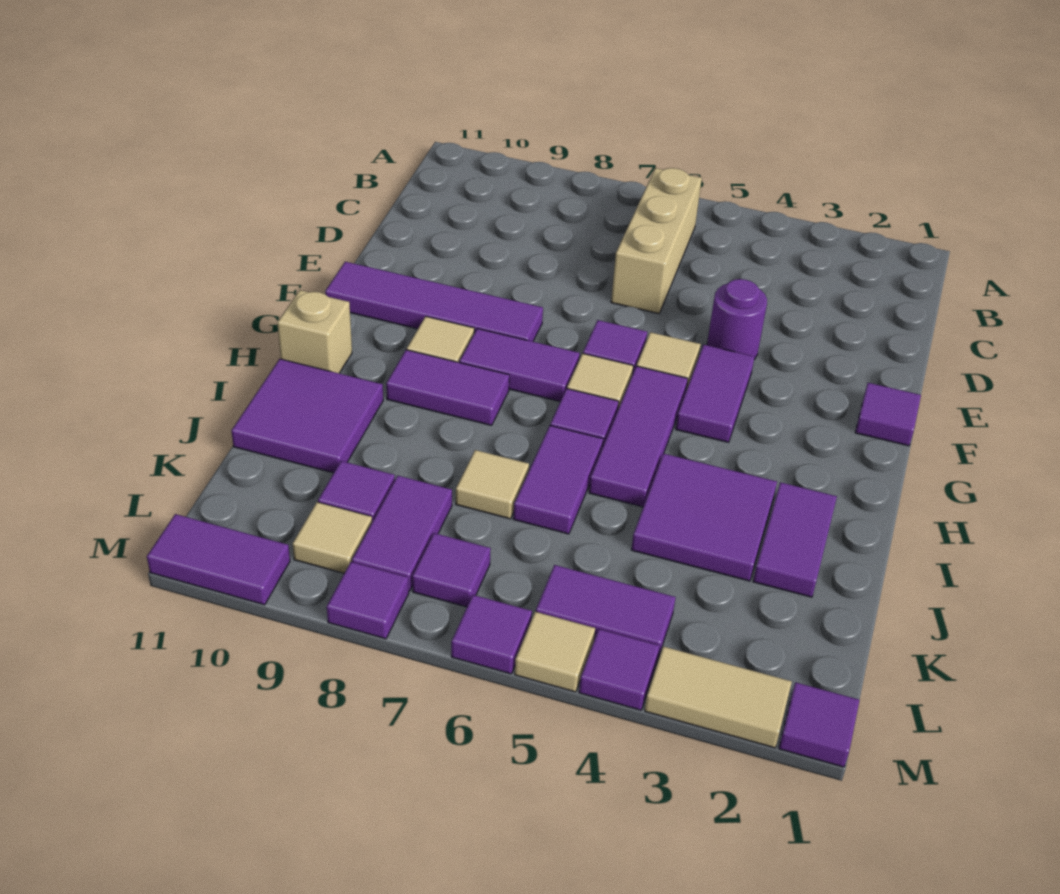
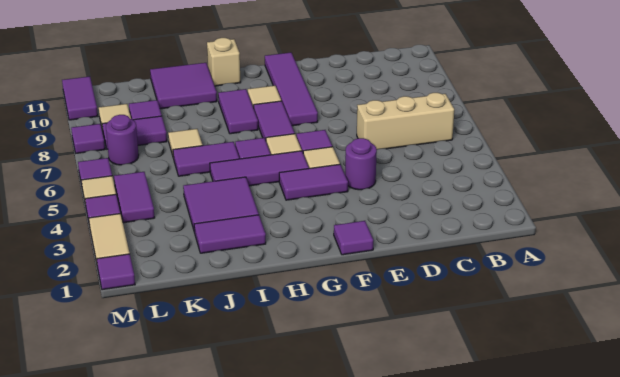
purple 1x1 tile [412,533,491,607] -> purple 1x1 round brick [106,115,139,165]

